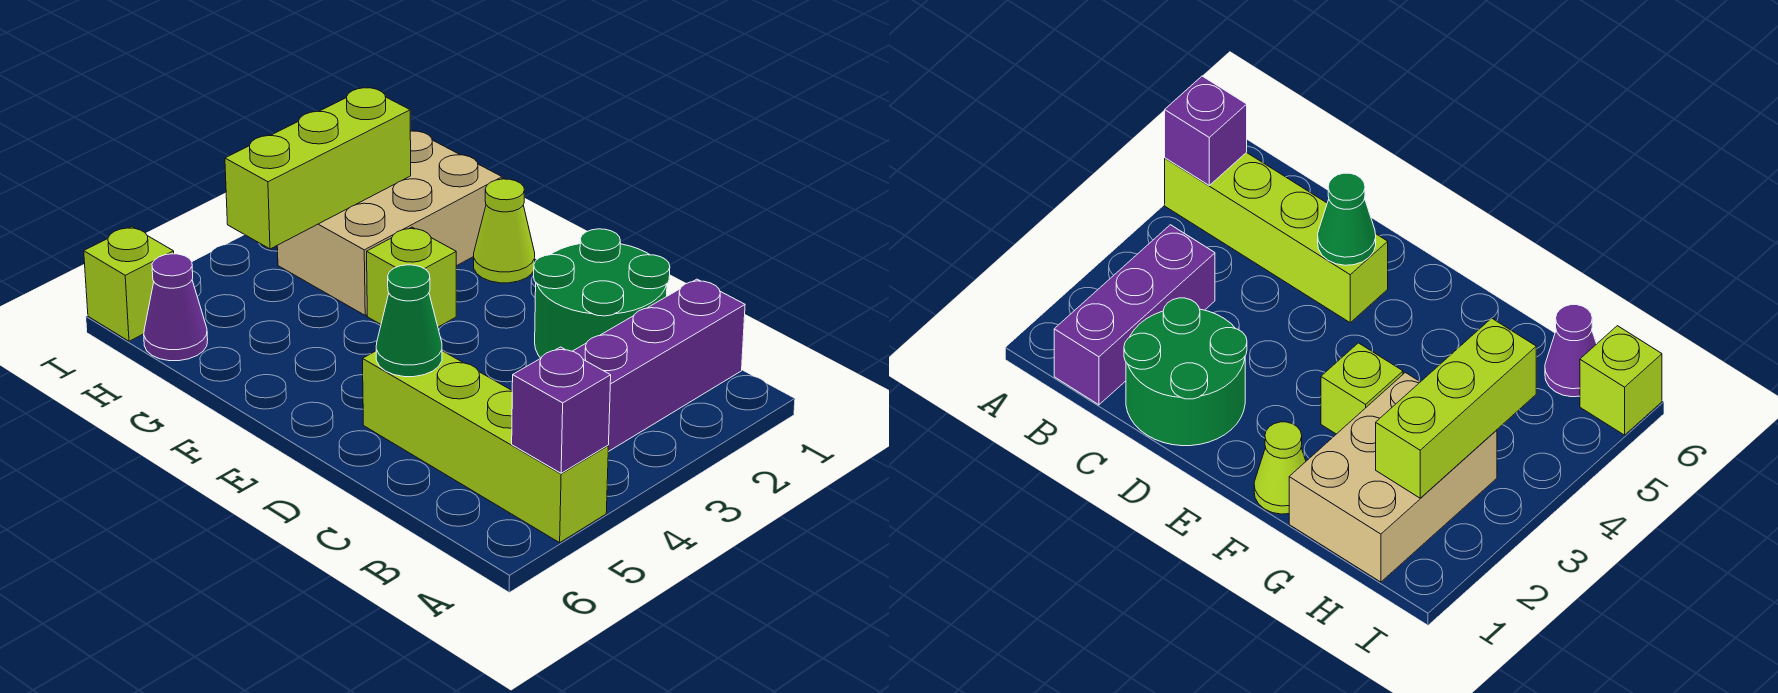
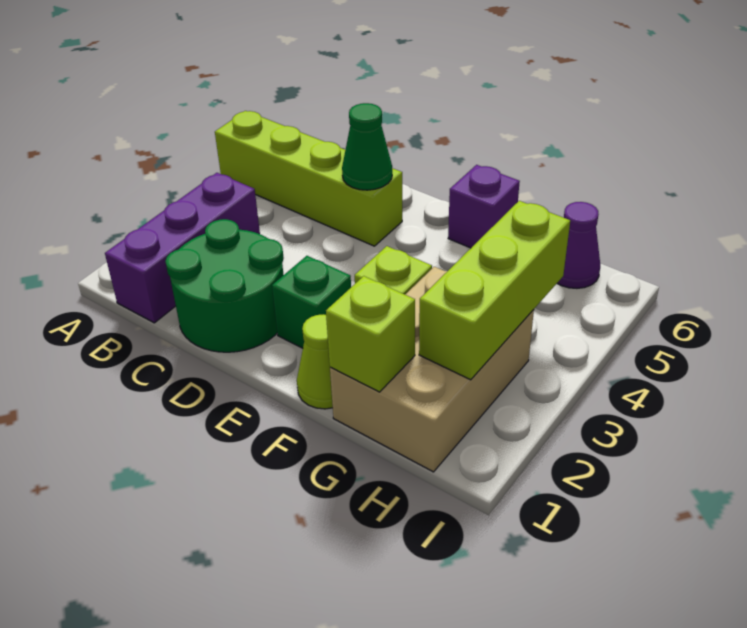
purple 1x1 brick [512,347,611,473] -> purple 1x1 brick moved to [448,165,520,248]
none -> green 1x1 brick [272,256,351,348]
lime 1x1 brick [84,227,174,341] -> lime 1x1 brick moved to [326,276,415,392]

